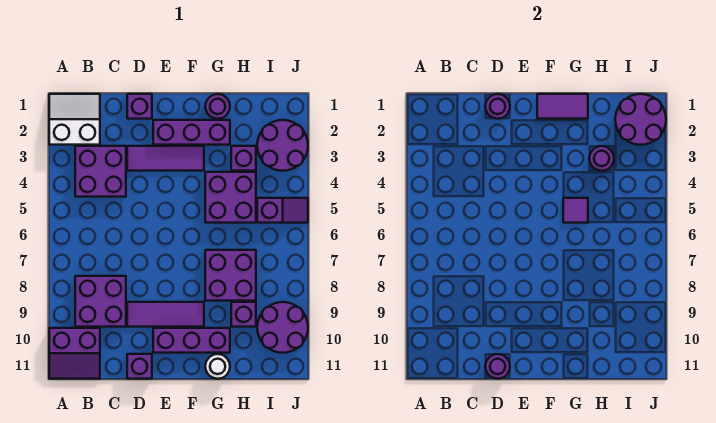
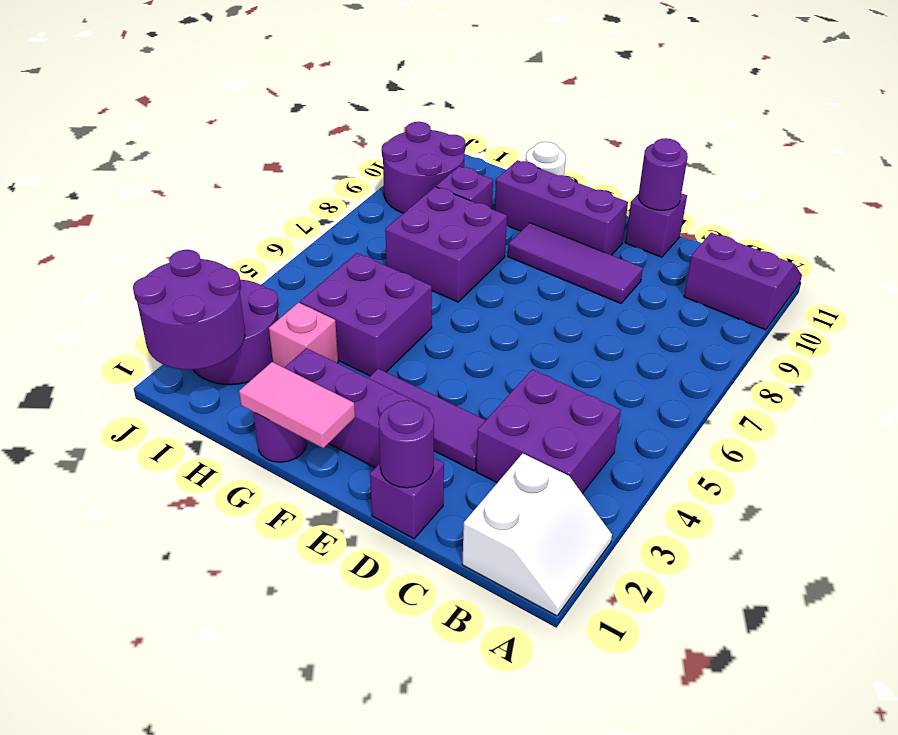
white 2x2 slope [49,94,100,145] -> white 2x2 slope turned to [462,453,612,616]
purple 2x2 brick [75,276,126,327] -> none
purple 1x2 tile [537,94,588,119] -> pink 1x2 tile [239,362,355,448]
purple 1x1 tile [563,198,588,223] -> none
purple 1x1 brick [231,146,256,171] -> pink 1x1 brick [269,303,338,368]
purple 1x1 round brick [589,146,614,171] -> none
purple 1x2 slope [257,198,308,223] -> none

